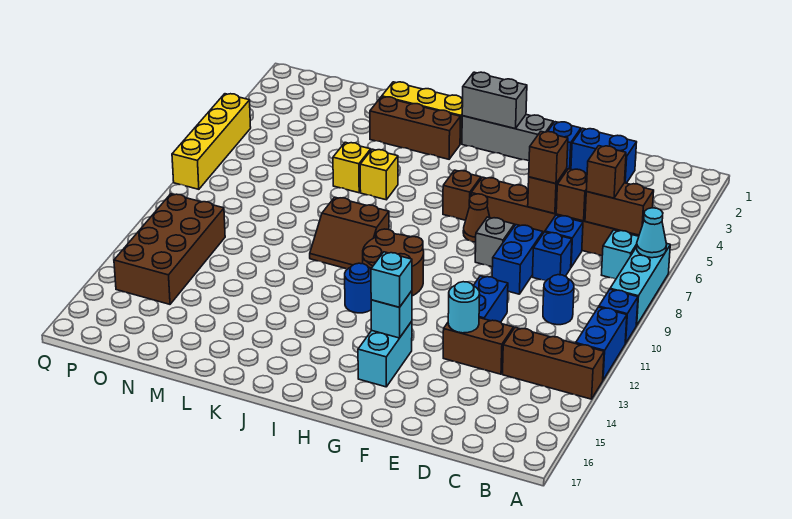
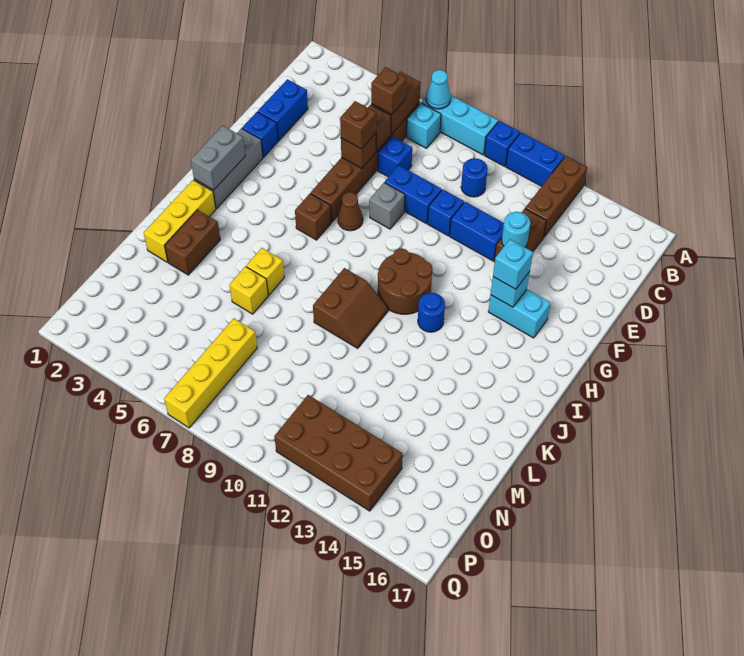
blue 1x1 brick [533,232,572,281] -> blue 1x1 brick moved to [428,190,464,236]
brown 1x3 brick [370,97,460,159] -> brown 1x2 brick [165,210,220,275]
yellow 1x4 brick [172,94,251,189] -> yellow 1x4 brick turned to [164,318,257,428]

